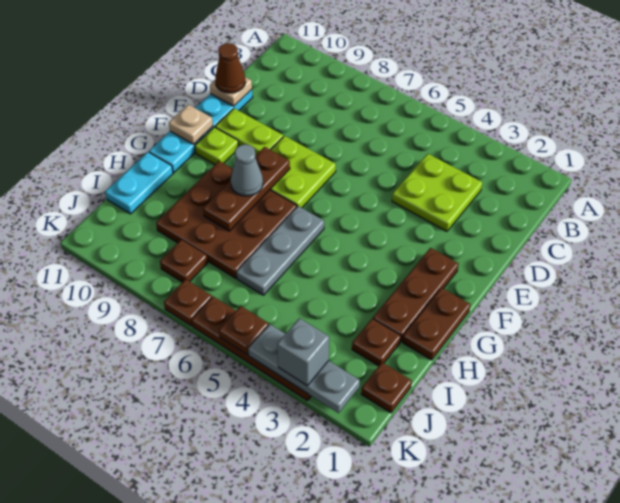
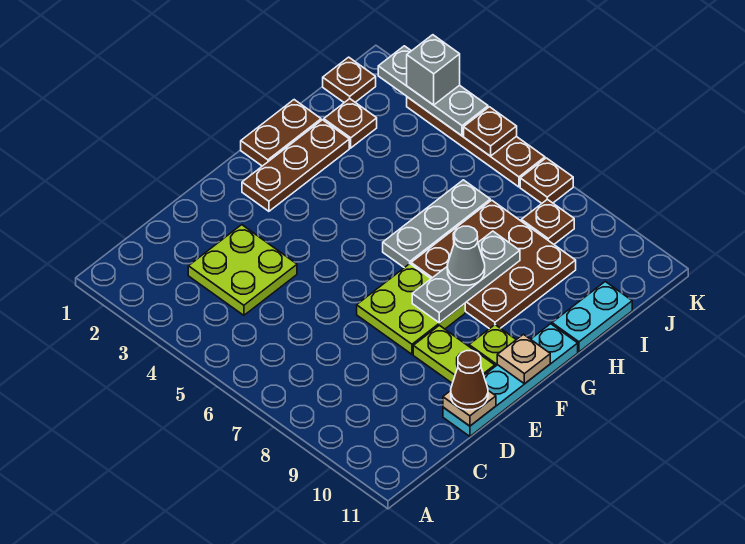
brown 1x3 plate [203,147,290,231] -> grey 1x3 plate [412,231,520,323]

